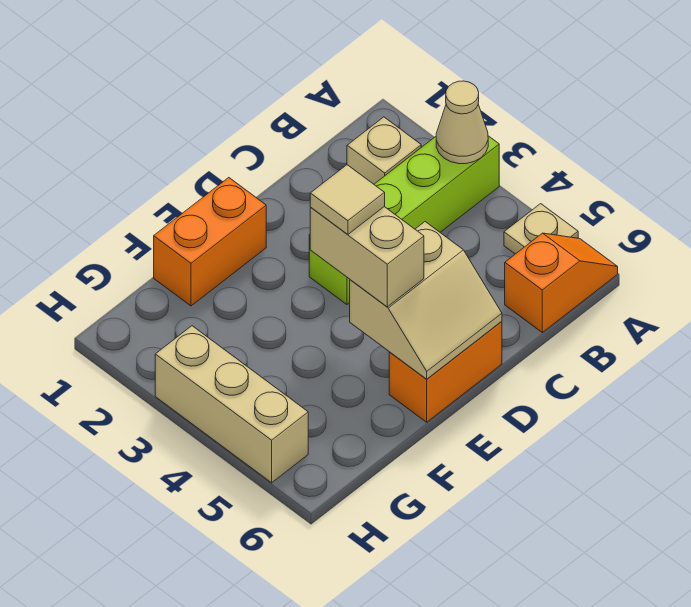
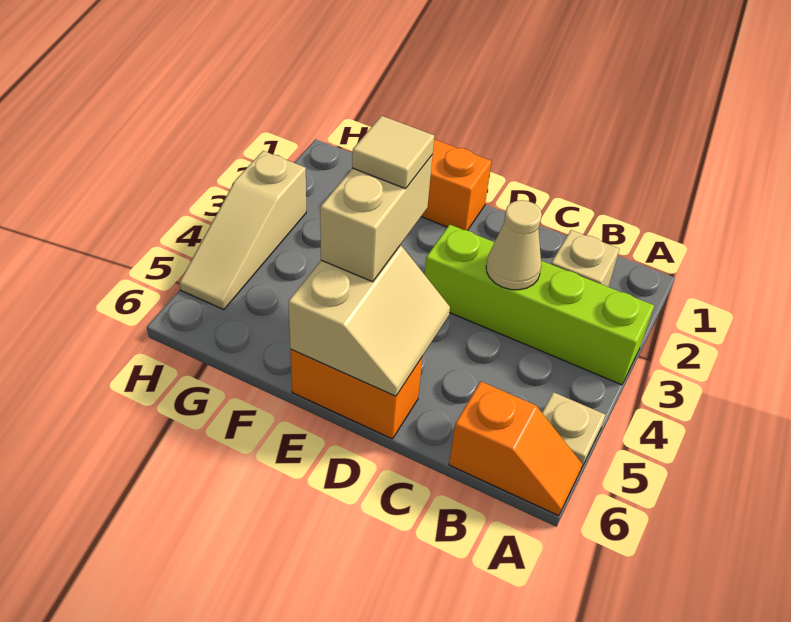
tan 1x1 cone [436,81,488,164] -> tan 1x1 cone moved to [486,200,542,290]
tan 2x2 slope [350,222,502,379] -> tan 2x2 slope turned to [288,245,450,396]
tan 1x3 brick [155,326,308,483] -> tan 1x3 slope [180,151,306,310]

